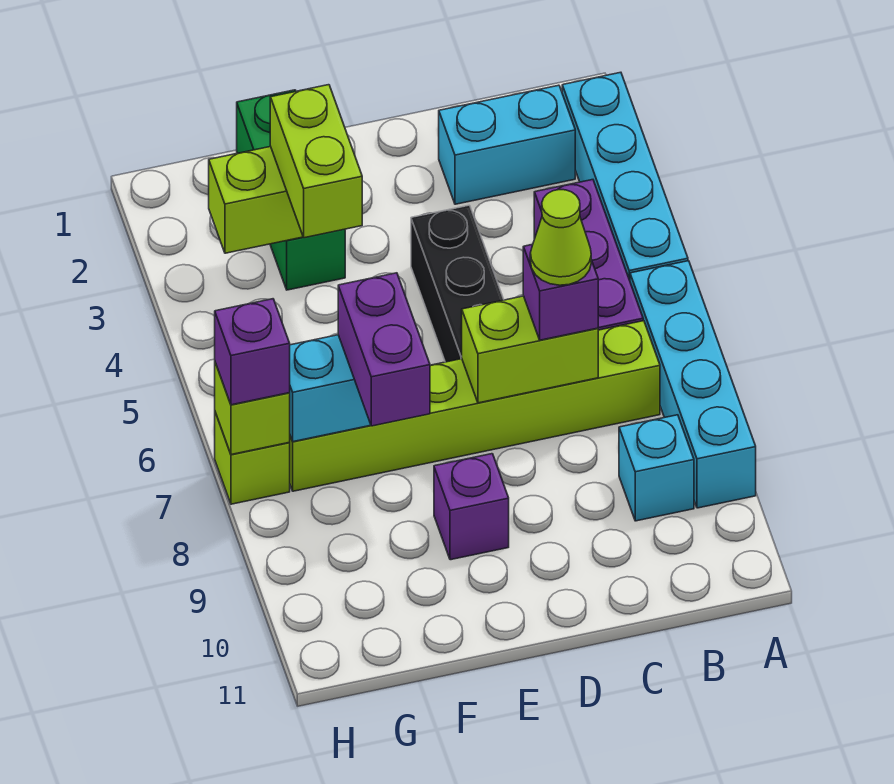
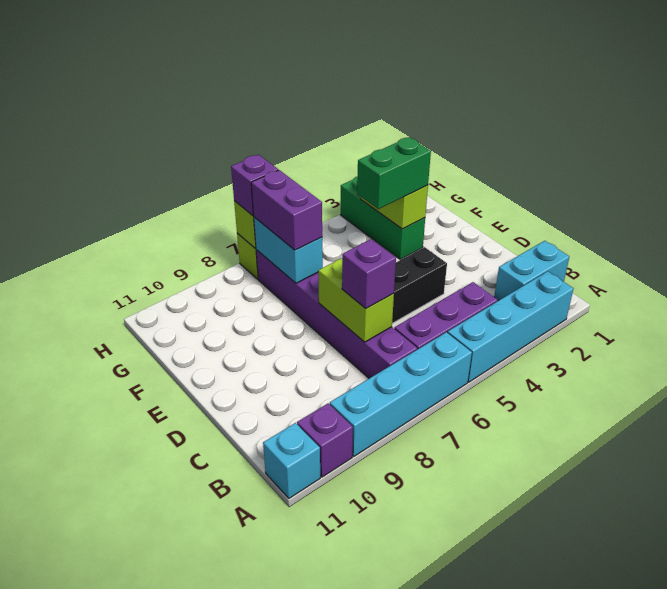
cyan 1x2 brick [439,85,575,204] -> cyan 1x2 brick turned to [494,241,569,301]
lime 1x6 brick [289,321,660,491] -> purple 1x6 brick [256,250,417,378]
cyan 1x1 brick [619,415,694,521] -> cyan 1x1 brick moved to [263,423,320,498]
lime 1x1 cone [530,190,591,285] -> none
purple 1x1 brick [434,454,509,560] -> purple 1x1 brick moved to [297,403,353,477]
green 1x3 brick [237,90,345,290] -> green 1x3 brick turned to [340,176,425,260]
lime 1x2 brick [270,85,362,238] -> green 1x2 brick [357,137,431,209]
purple 1x2 brick [338,273,430,426] -> purple 1x2 brick turned to [251,170,322,250]

